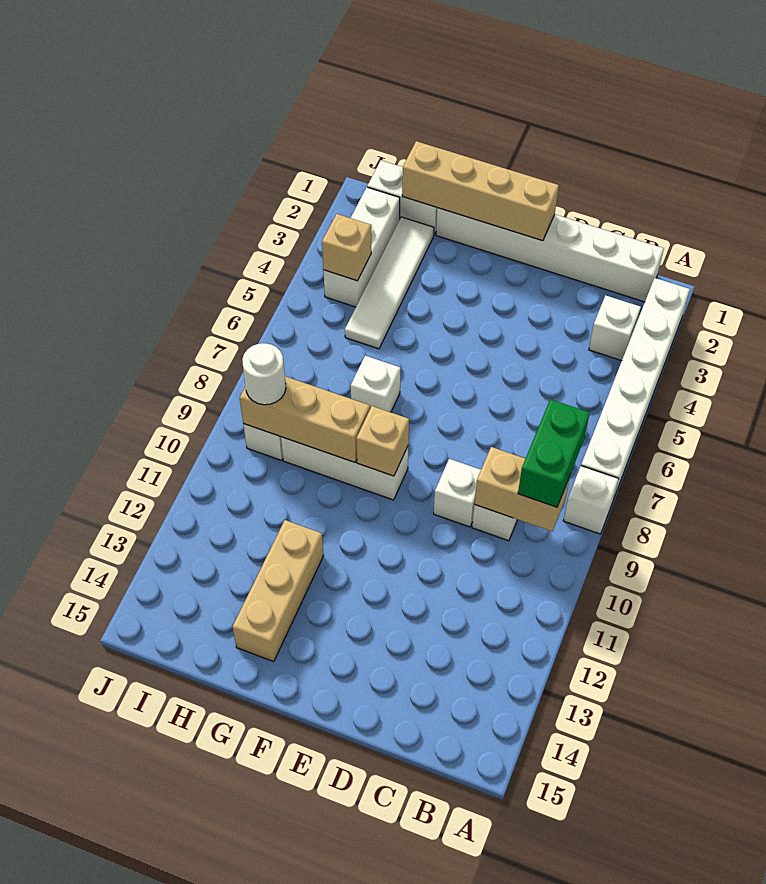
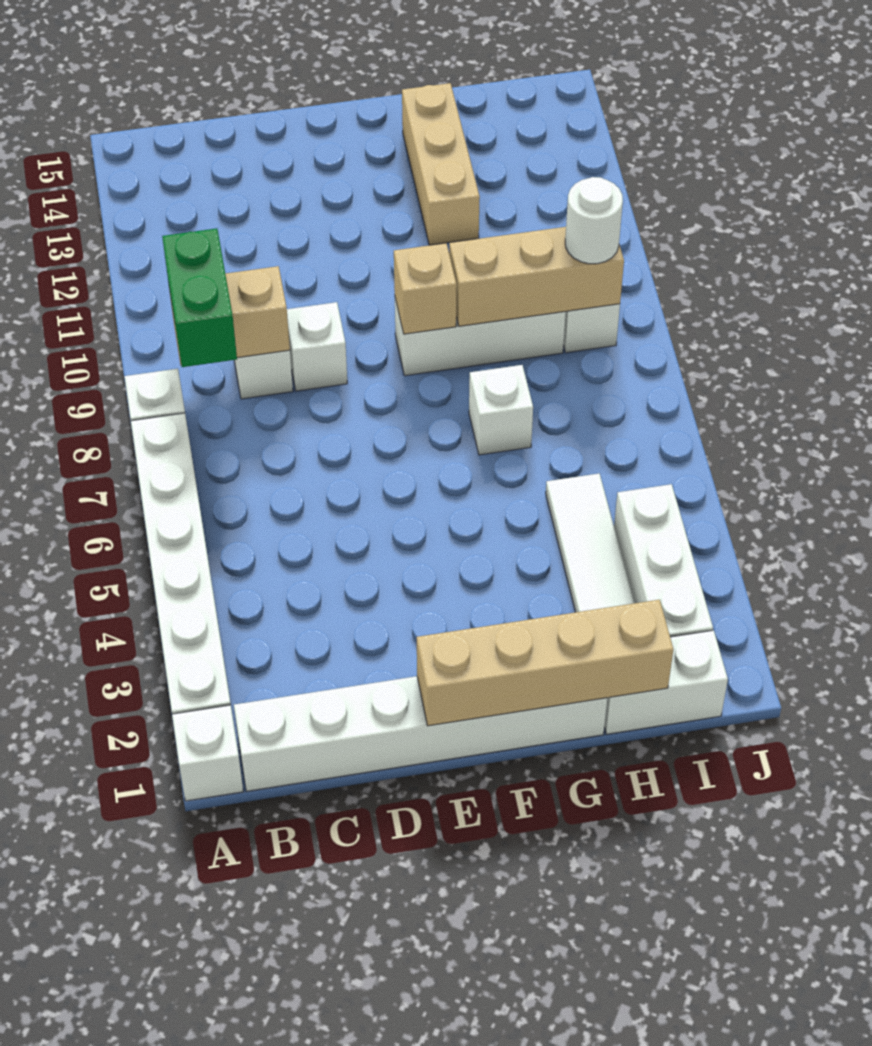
white 1x1 brick [589,295,641,361] -> white 1x1 brick moved to [172,705,243,801]
tan 1x1 brick [322,214,371,281] -> none

